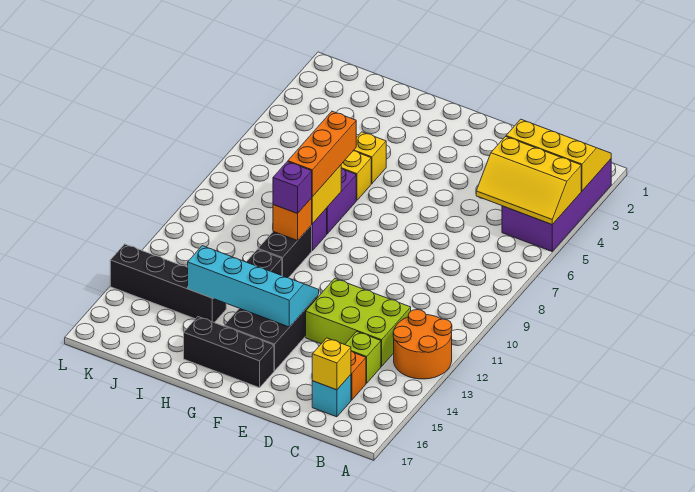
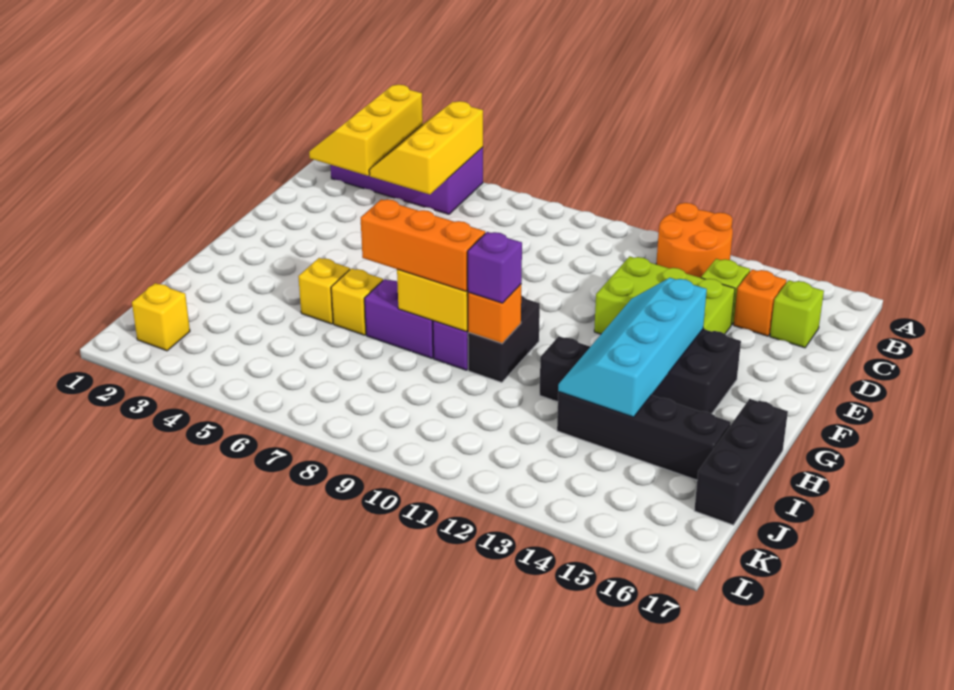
yellow 2x3 slope [476,137,581,224] -> yellow 2x3 slope turned to [369,101,483,194]
lime 2x3 brick [306,279,411,366] -> lime 2x3 brick turned to [594,256,735,334]
cyan 1x1 brick [312,375,351,417] -> lime 1x1 brick [770,280,824,348]
yellow 1x1 brick [312,338,351,390] -> yellow 1x1 brick moved to [132,283,190,351]
black 1x3 brick [184,317,274,388] -> black 1x3 brick moved to [694,399,788,525]
black 1x2 brick [258,225,312,278] -> black 1x2 brick turned to [468,295,540,382]
black 1x4 brick [110,244,226,323] -> black 1x4 brick turned to [557,392,731,480]

